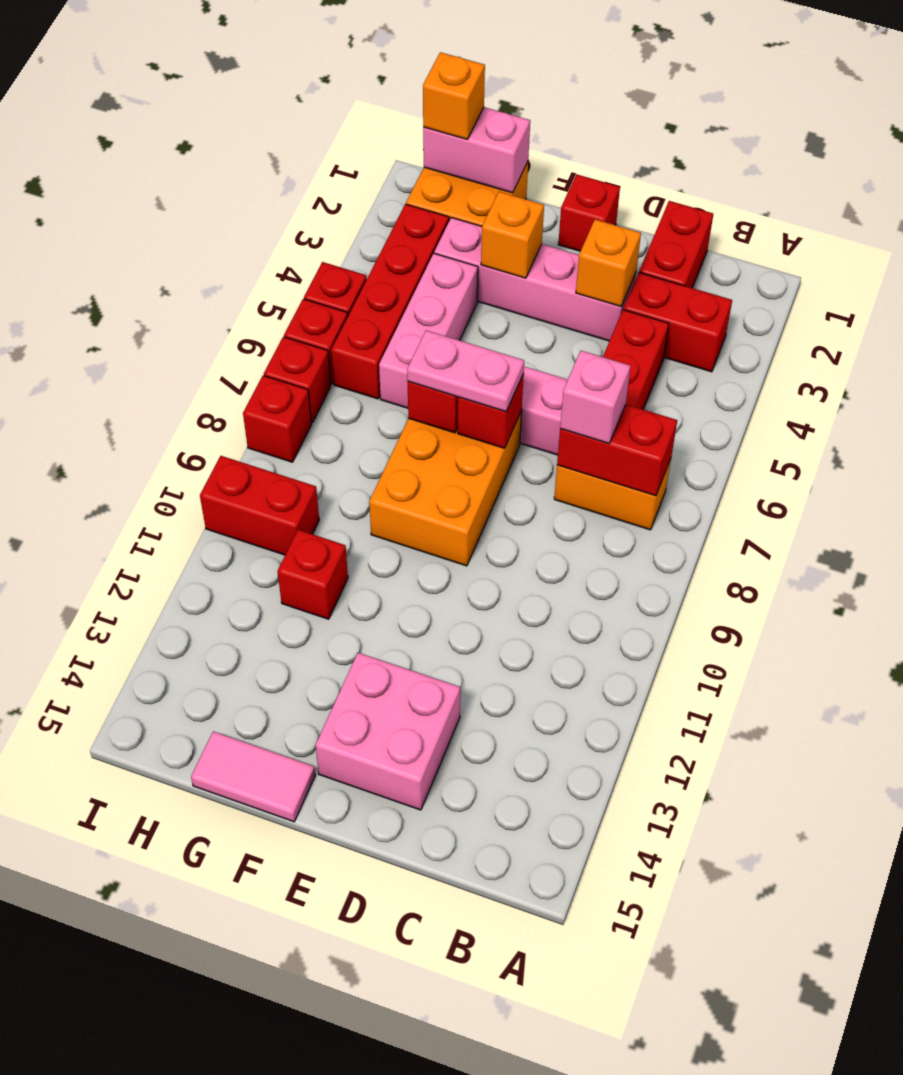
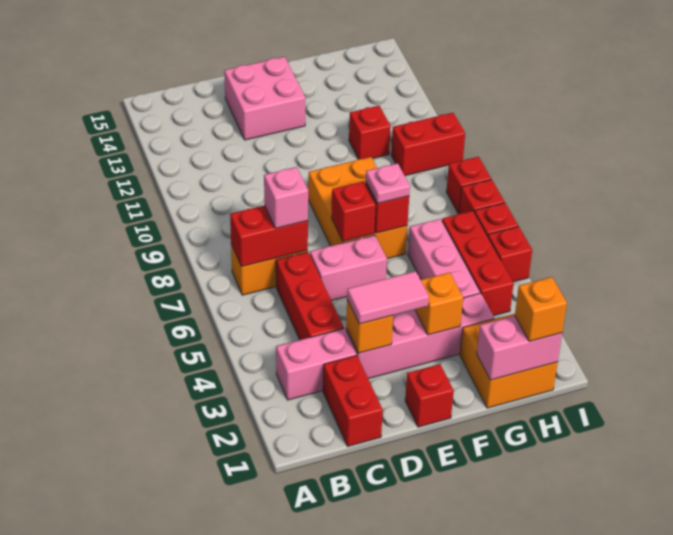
red 1x2 brick [623,273,732,372] -> pink 1x2 brick [276,329,357,400]
pink 1x2 plate [407,330,524,412] -> pink 1x1 plate [366,163,410,204]
pink 1x2 tile [191,731,315,822] -> pink 1x2 tile moved to [347,271,429,324]
red 1x4 brick [331,204,449,399] -> red 1x3 brick [442,211,514,316]

